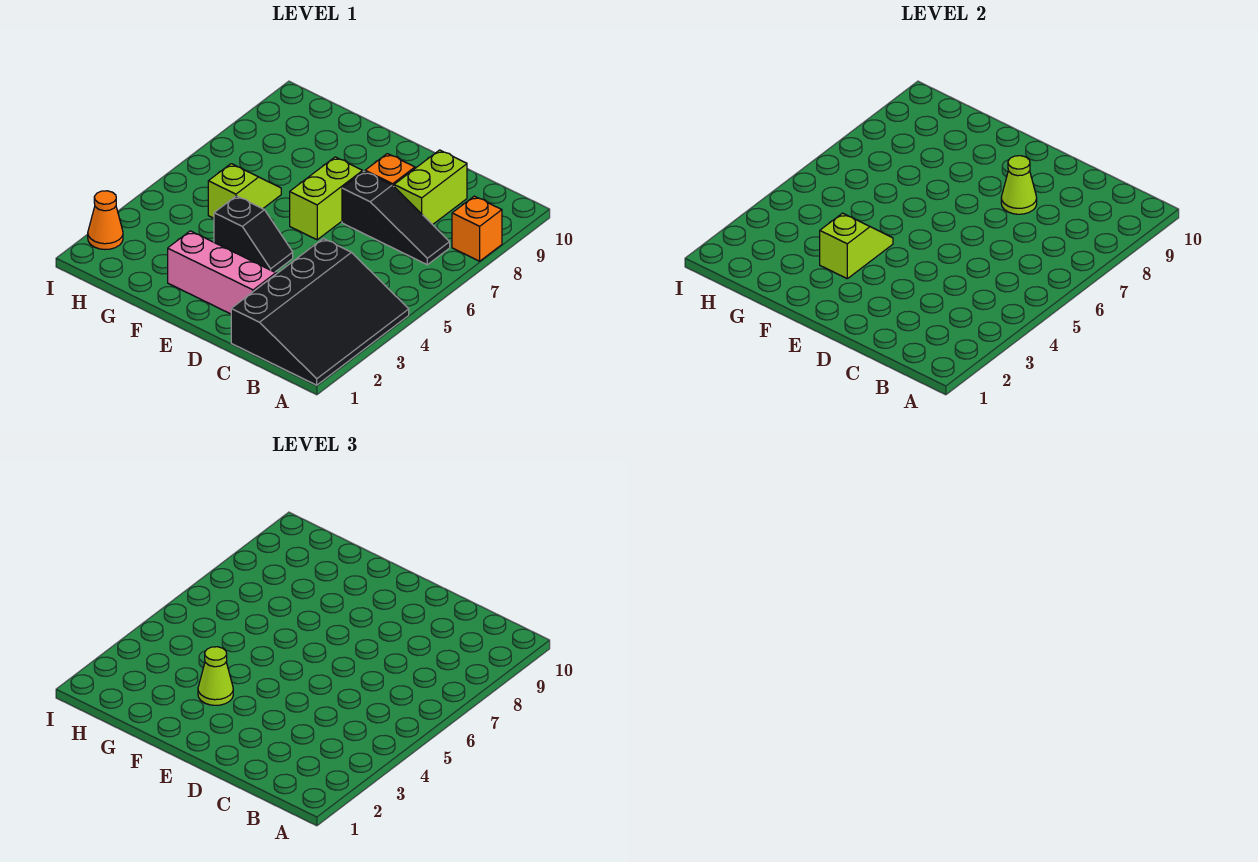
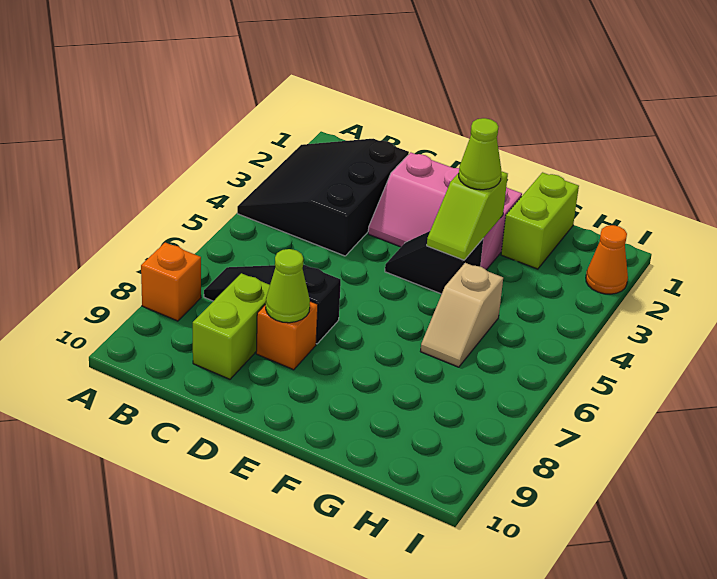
black 3x4 slope [231,239,409,385] -> black 3x3 slope [237,139,409,256]
lime 1x2 brick [290,157,363,240] -> lime 1x2 brick moved to [501,172,579,269]
lime 1x2 slope [208,164,281,218] -> tan 1x2 slope [420,263,503,367]

